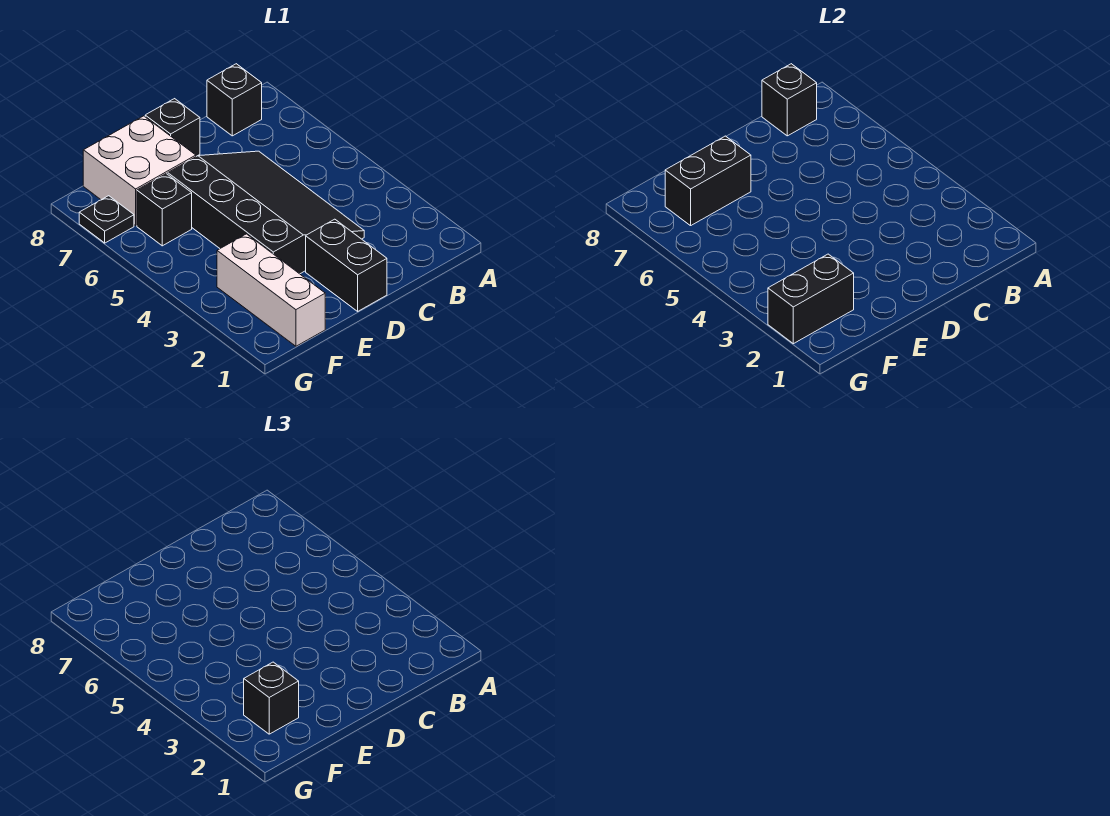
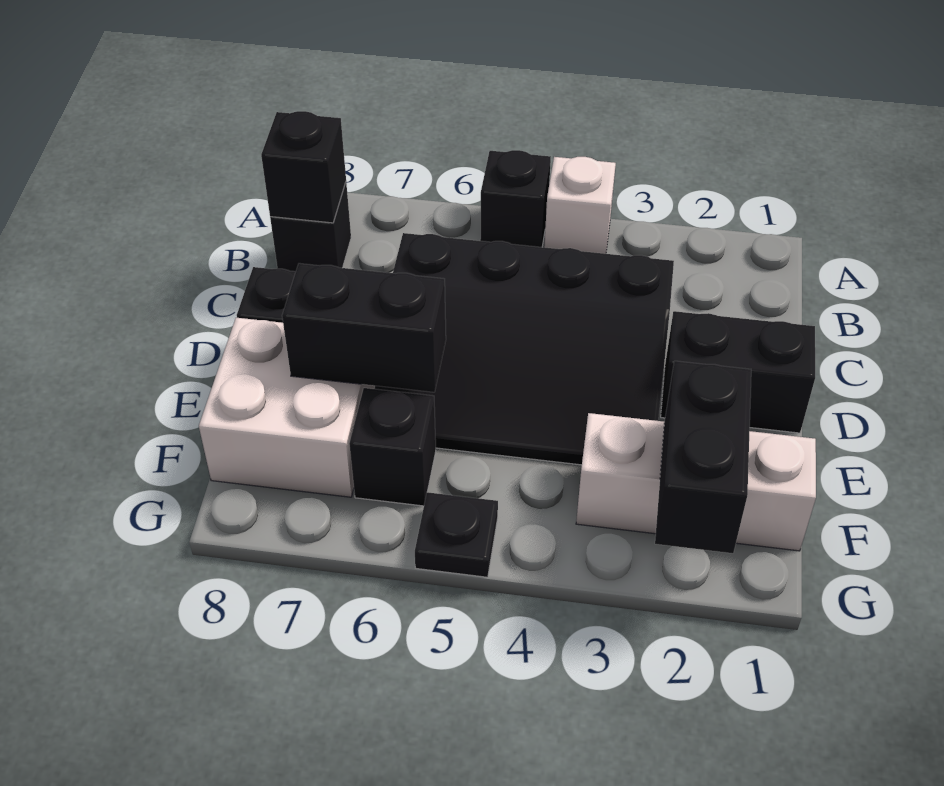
none -> white 1x1 brick [544,157,616,254]
black 3x4 slope [168,151,364,274] -> black 3x4 slope turned to [375,233,674,465]
black 1x2 brick [665,136,751,226] -> black 1x2 brick turned to [282,263,446,392]
black 1x1 brick [244,662,299,734] -> black 1x1 brick moved to [480,150,551,247]
black 1x1 plate [79,196,134,243] -> black 1x1 plate moved to [415,492,498,577]

